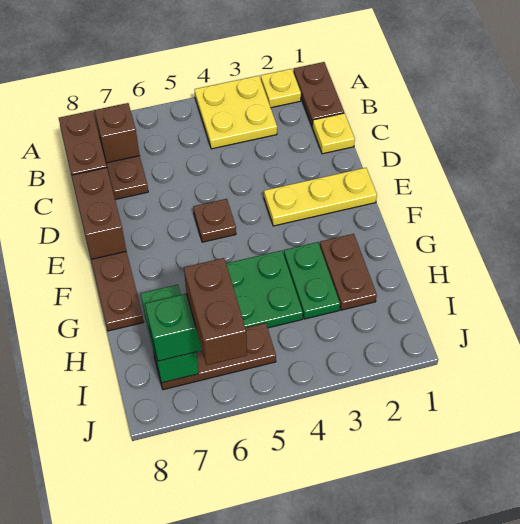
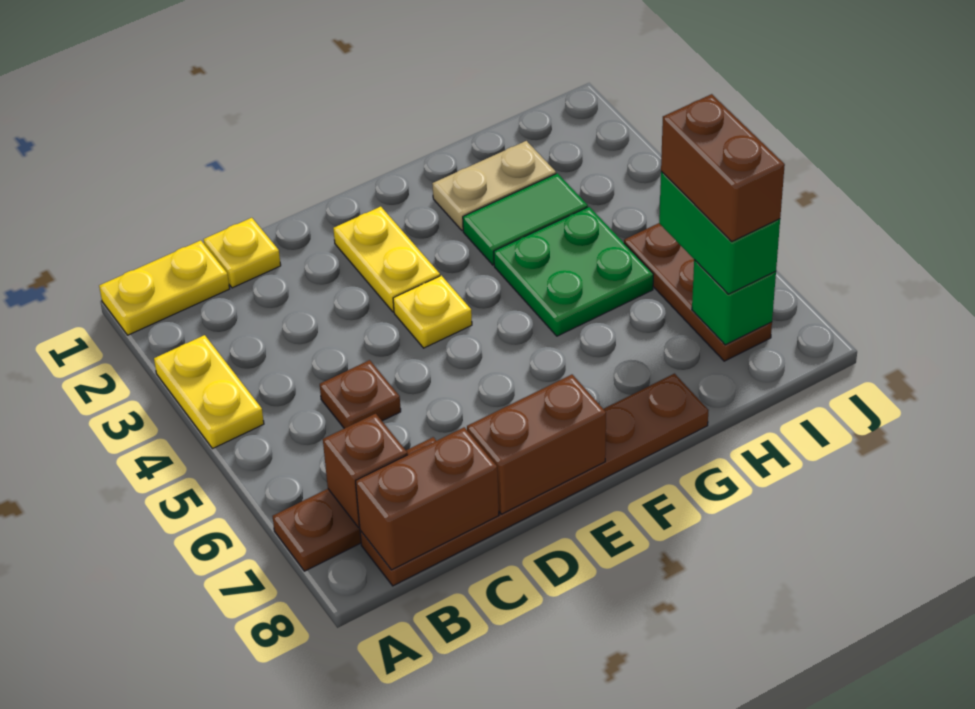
brown 1x2 plate [293,62,344,127] -> yellow 1x2 plate [99,240,229,335]
yellow 1x1 plate [261,69,301,108] -> yellow 1x1 plate moved to [393,275,472,348]
yellow 2x2 plate [195,76,277,149] -> yellow 1x2 plate [154,335,264,449]
yellow 1x3 plate [264,168,377,226] -> yellow 1x2 plate [333,207,440,312]
brown 1x1 plate [193,199,236,242] -> brown 1x1 plate moved to [320,360,401,428]
brown 1x2 plate [320,234,377,310] -> tan 1x2 plate [432,141,556,231]
green 1x2 plate [284,242,340,319] -> green 1x2 tile [463,173,588,265]
green 1x2 brick [141,285,199,383] -> green 1x1 brick [692,260,776,345]
brown 1x2 brick [184,258,247,365] -> brown 1x2 brick turned to [661,94,785,241]

